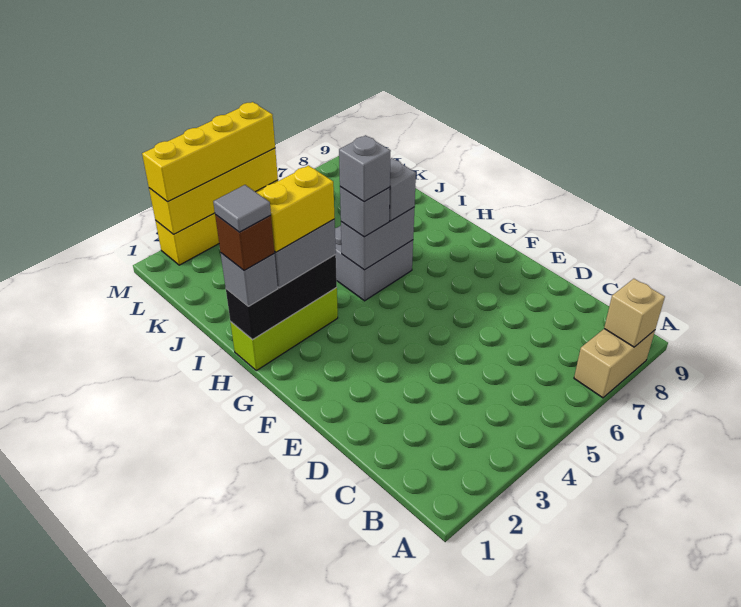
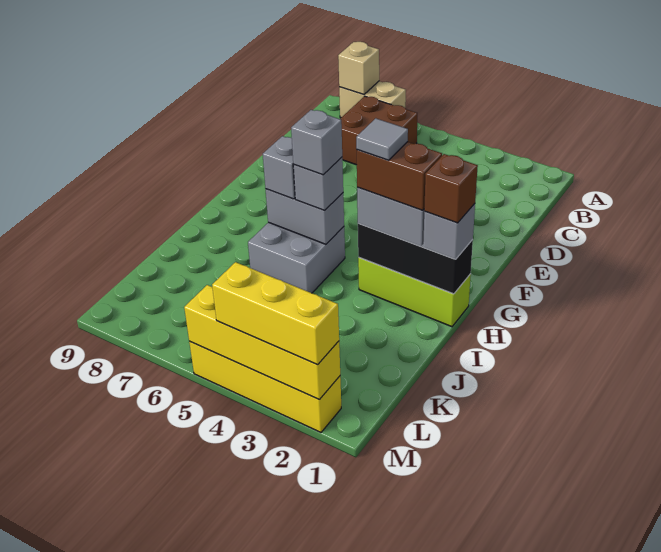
none -> brown 2x2 brick [340,96,417,165]
grey 1x1 tile [213,185,271,232] -> grey 1x1 tile moved to [356,118,408,160]
yellow 1x2 brick [257,165,335,252] -> brown 1x2 brick [357,142,442,210]
yellow 1x4 brick [142,102,275,202] -> yellow 1x3 brick [212,262,339,365]

